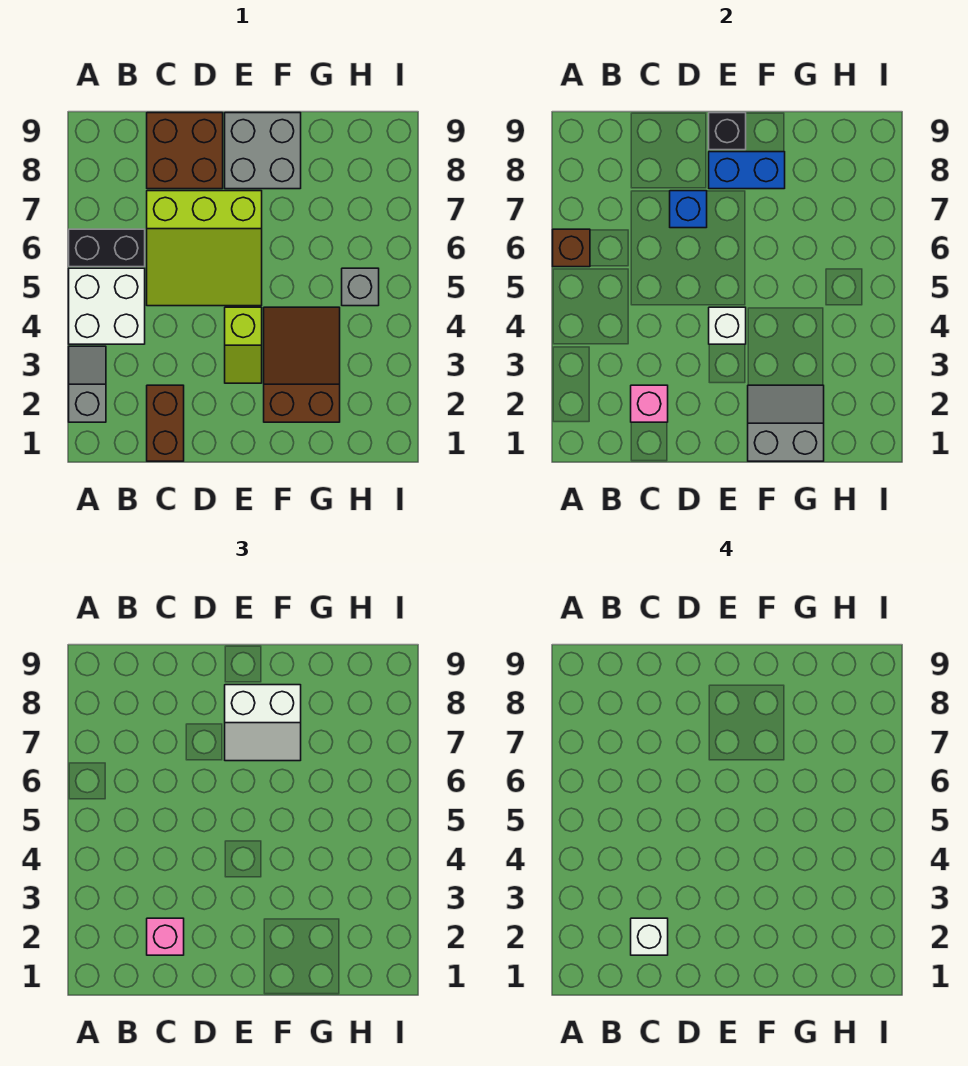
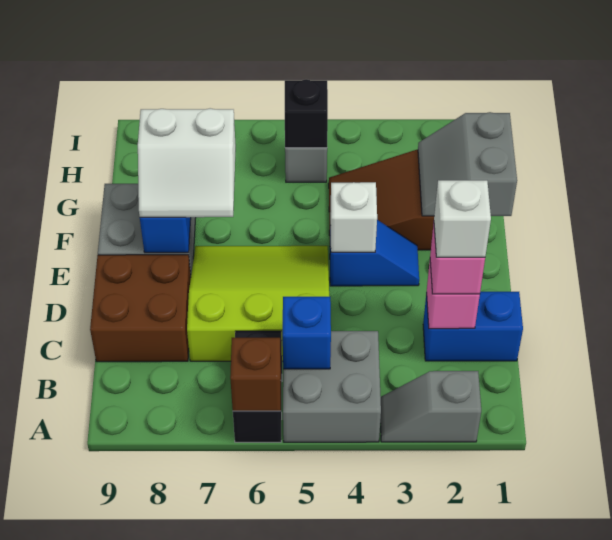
white 2x2 brick [69,268,145,344] -> grey 2x2 brick [283,331,381,442]
brown 1x2 brick [147,385,184,461] -> blue 1x2 brick [423,292,523,361]
lime 3x3 slope [147,191,262,306] -> lime 3x3 slope turned to [187,246,329,361]
blue 1x1 brick [670,191,707,228] -> blue 1x1 brick moved to [283,297,331,369]
lime 1x2 slope [225,307,262,383] -> blue 1x2 slope [330,220,419,286]
white 2x2 slope [225,685,301,761] -> white 2x2 slope turned to [138,108,236,217]
black 1x1 brick [709,113,746,150] -> black 1x1 brick moved to [285,79,328,148]

